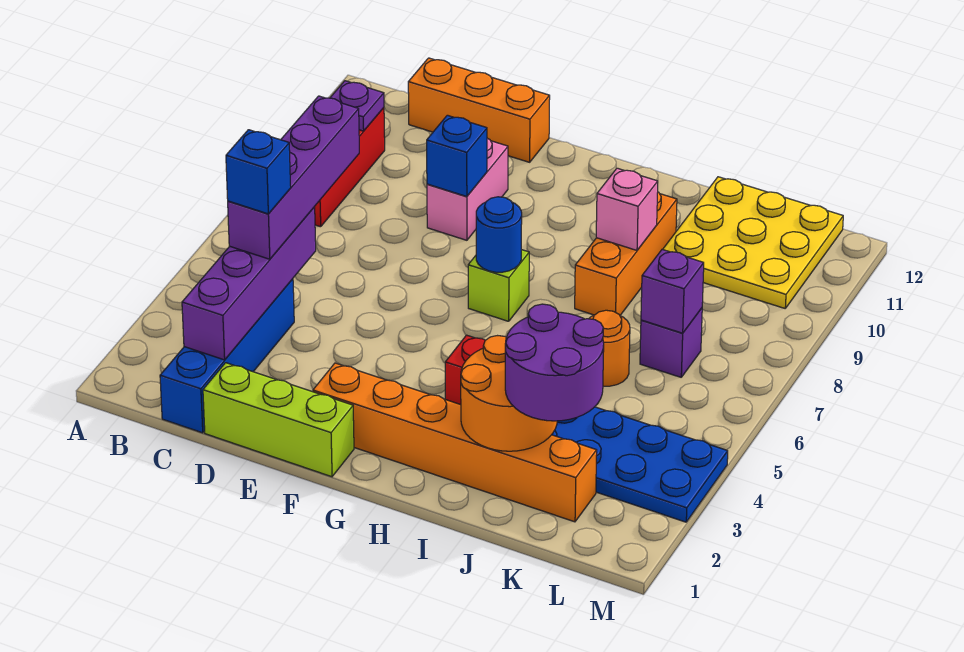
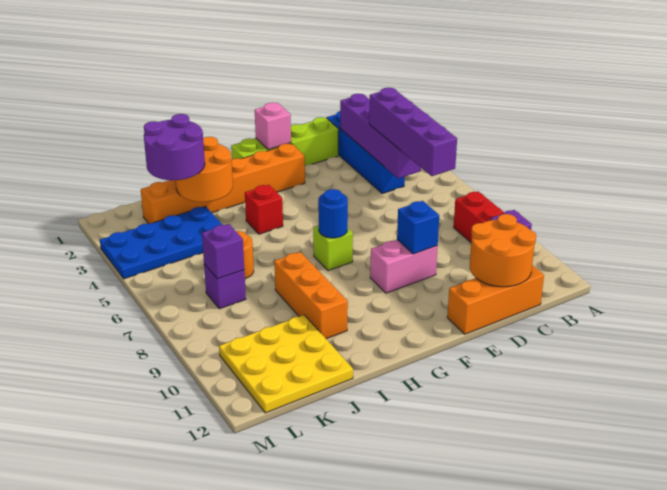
blue 1x1 brick [226,130,291,214] -> none
none -> orange 2x2 round brick [470,214,536,287]
lime 1x3 brick [203,363,354,477] -> lime 1x4 brick [231,117,339,166]
pink 1x2 brick [427,138,508,240] -> pink 1x2 brick turned to [370,240,438,293]
pink 1x1 brick [596,168,658,250] -> pink 1x1 brick moved to [255,103,291,150]

